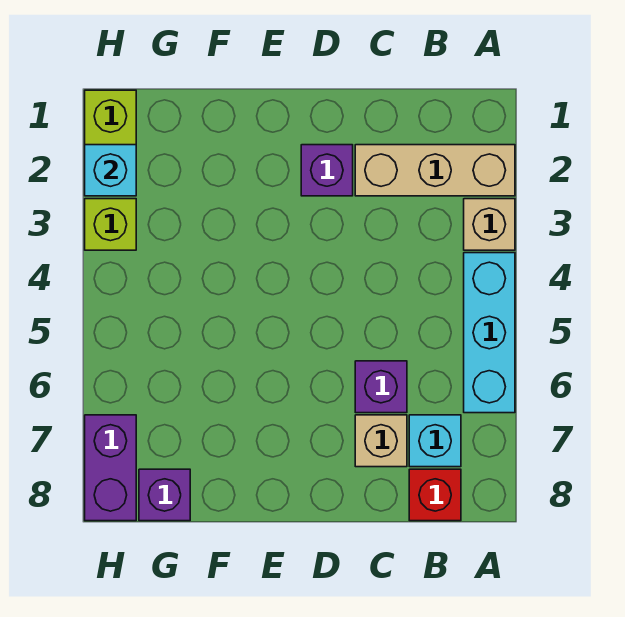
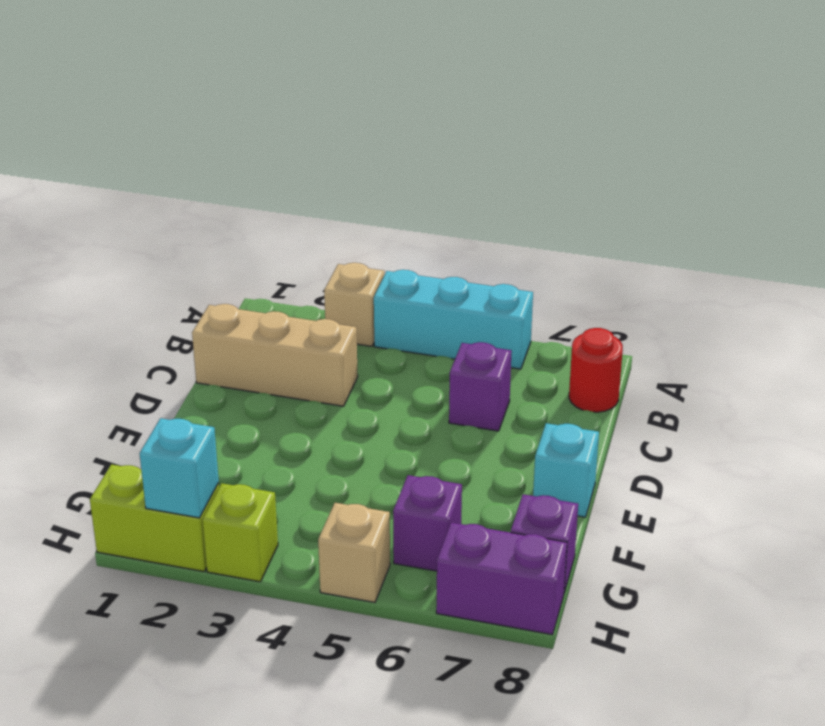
tan 1x3 brick [355,145,515,196] -> tan 1x3 brick turned to [192,304,358,406]
cyan 1x1 brick [409,415,461,467] -> cyan 1x1 brick moved to [533,423,599,517]
red 1x1 brick [409,469,461,521] -> red 1x1 round brick [569,328,623,412]
tan 1x1 brick [355,415,407,467] -> tan 1x1 brick moved to [318,503,390,602]
purple 1x1 brick [301,145,353,196] -> purple 1x1 brick moved to [393,475,462,571]

